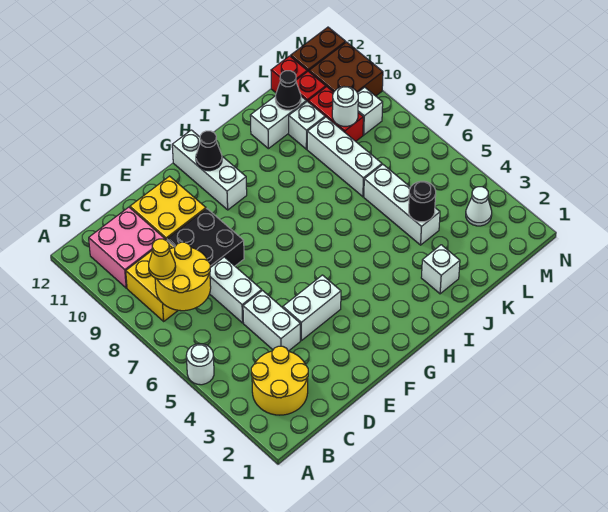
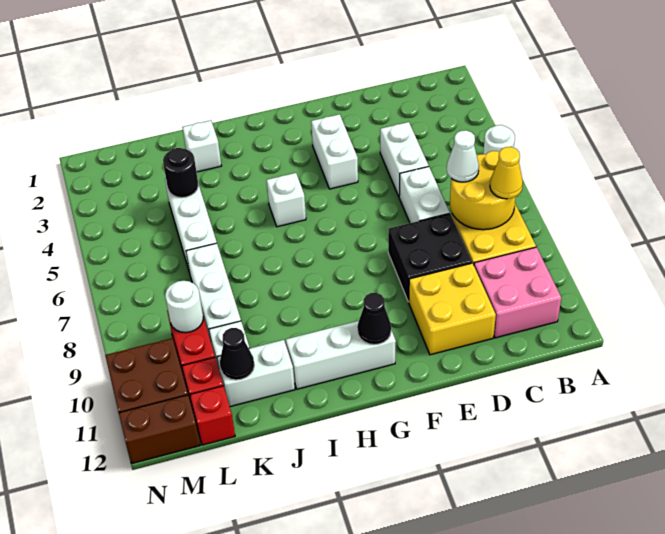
yellow 2x2 round brick [251,346,308,415] -> none
white 1x2 brick [283,275,341,341] -> white 1x2 brick turned to [311,114,358,189]
white 1x3 brick [172,130,247,210] -> white 1x3 brick turned to [286,321,396,389]
white 1x1 cone [466,187,492,226] -> white 1x1 cone moved to [447,130,479,182]
white 1x1 brick [358,87,383,135] -> white 1x1 brick moved to [267,173,306,227]

